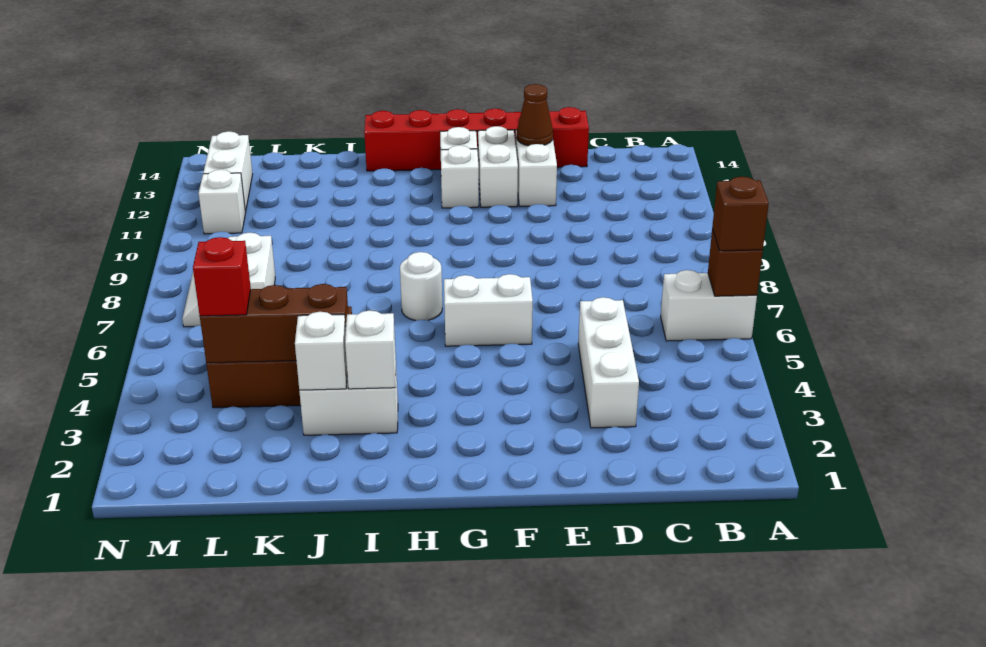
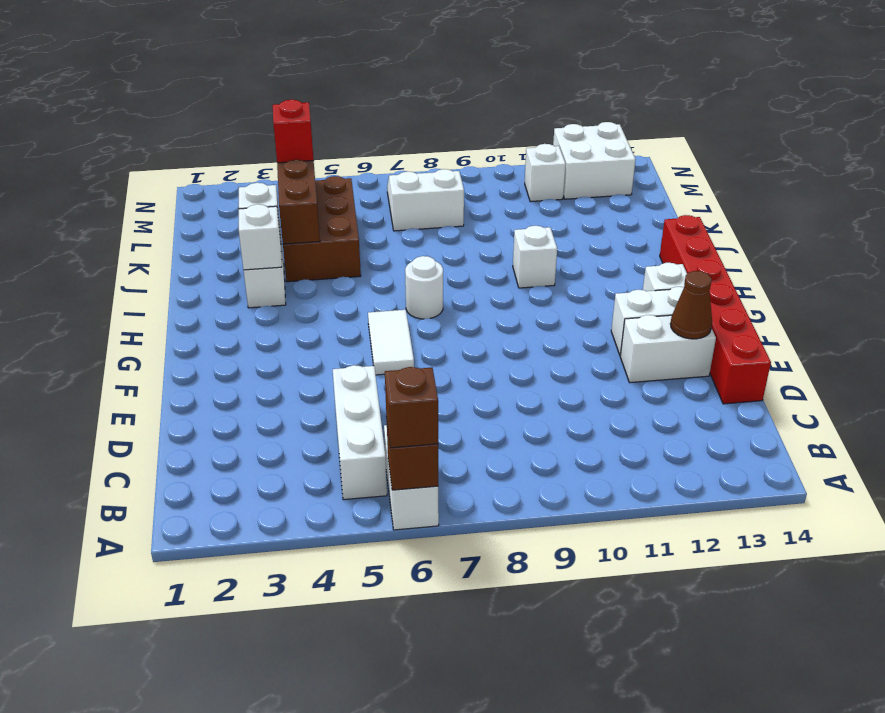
white 1x3 brick [578,297,639,428] -> white 1x3 brick turned to [333,365,387,500]
white 1x2 brick [444,274,533,346] -> white 1x2 tile [368,310,414,375]
white 1x1 brick [441,145,479,208] -> white 1x1 brick moved to [513,226,557,288]
white 1x2 brick [203,131,253,212] -> white 2x2 brick [553,122,636,199]

